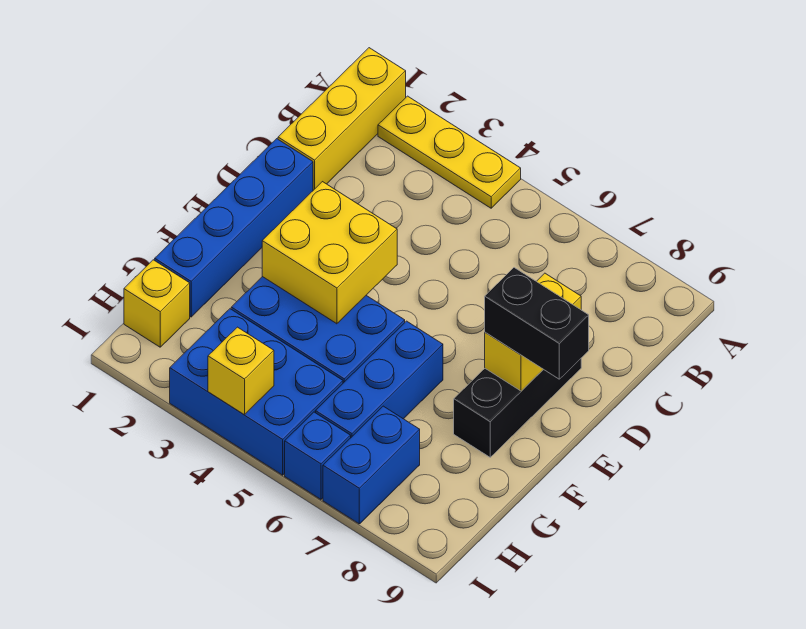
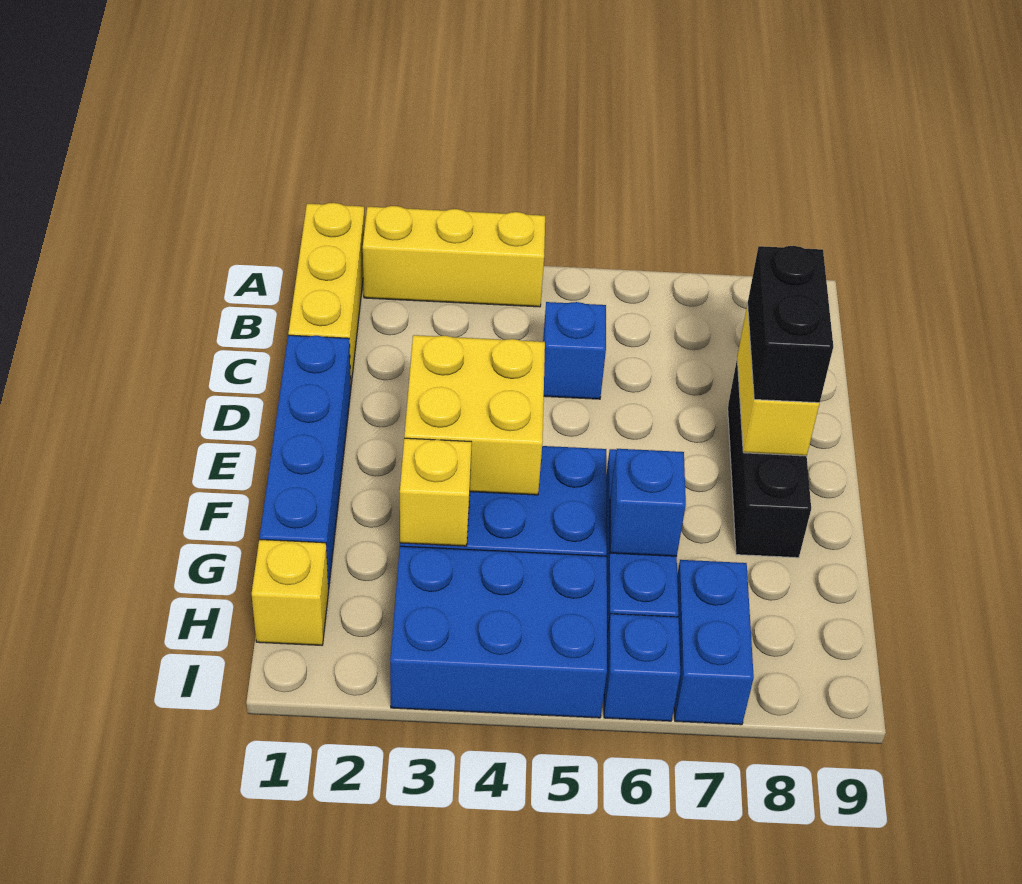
yellow 1x3 plate [378,96,521,208] -> yellow 1x3 brick [363,206,545,307]
none -> blue 1x1 brick [543,302,606,399]
black 1x2 brick [485,268,589,379] -> black 1x2 brick turned to [747,246,833,403]
none -> blue 1x1 brick [610,449,686,556]
yellow 1x1 brick [208,327,274,415] -> yellow 1x1 brick moved to [400,438,472,546]

